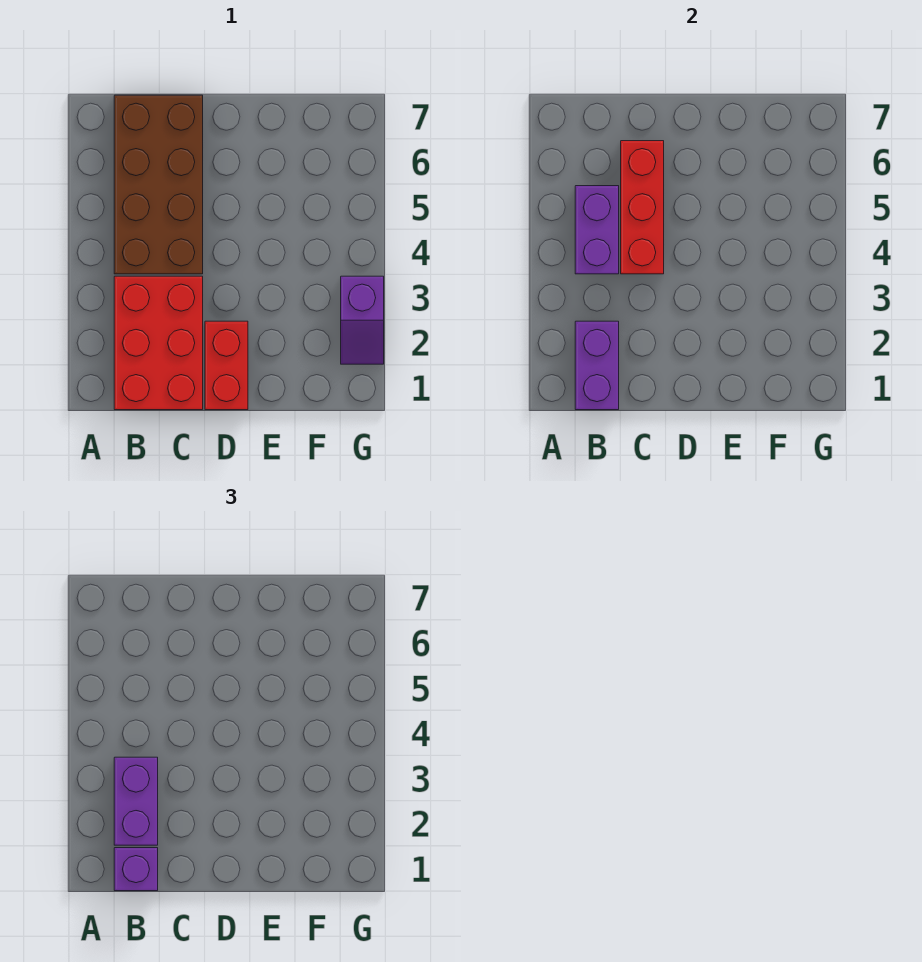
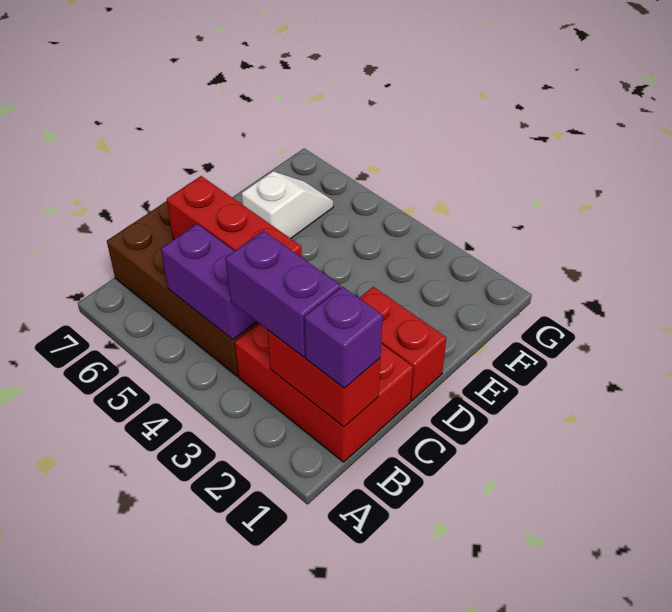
purple 1x2 brick [575,321,619,410] -> red 1x2 brick [267,330,381,427]
none -> white 1x2 slope [242,171,333,238]
purple 1x2 slope [341,276,384,364] -> none

